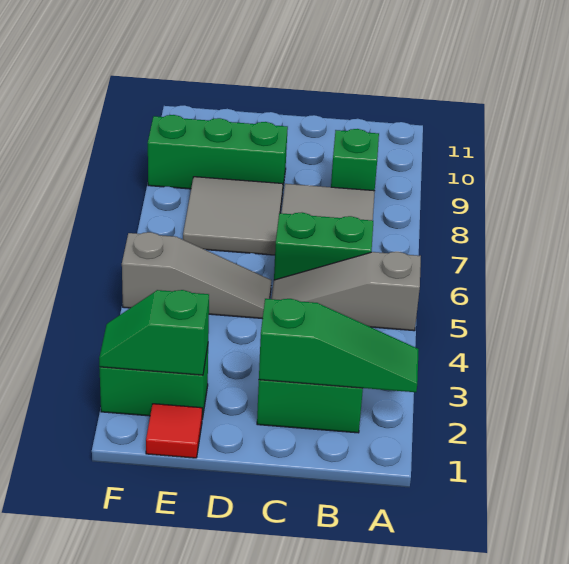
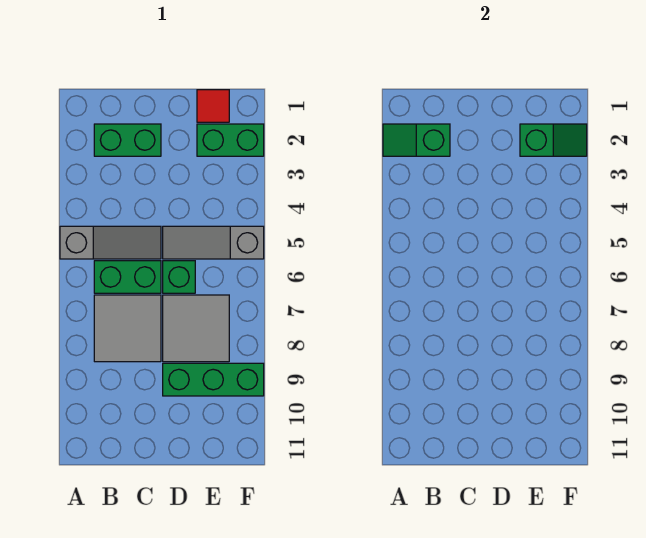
green 1x3 slope [259,299,419,392] -> green 1x2 slope [383,124,450,156]
green 1x1 brick [331,129,379,191] -> green 1x1 brick moved to [163,261,195,293]

